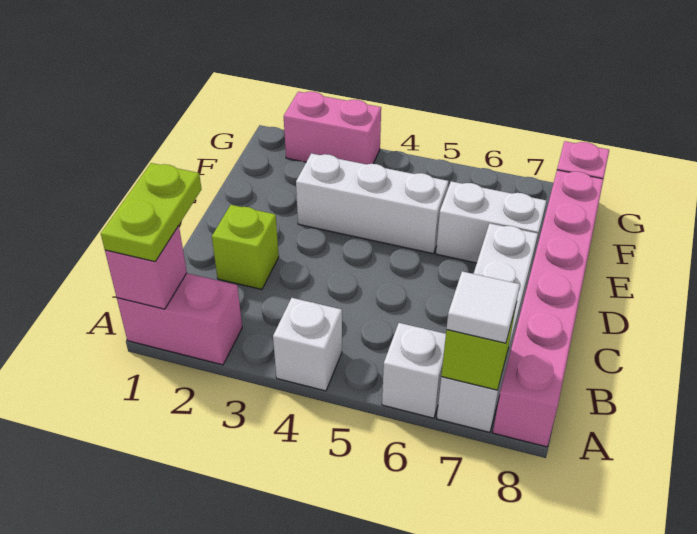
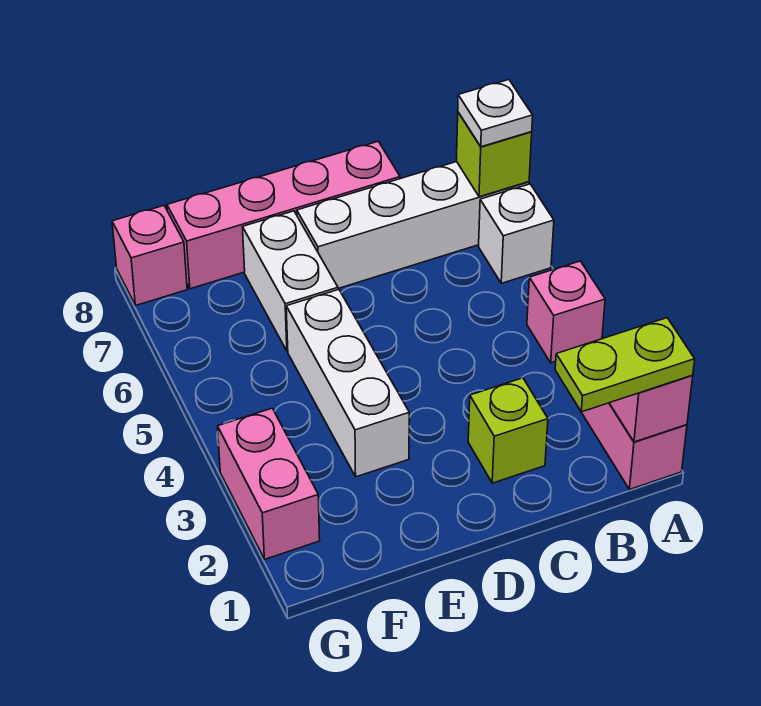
white 1x1 brick [273,298,342,391] -> pink 1x1 brick [527,261,605,363]
white 1x1 tile [446,271,520,344] -> white 1x1 plate [458,80,533,147]
pink 1x6 brick [493,170,603,447] -> pink 1x4 brick [167,141,400,289]

